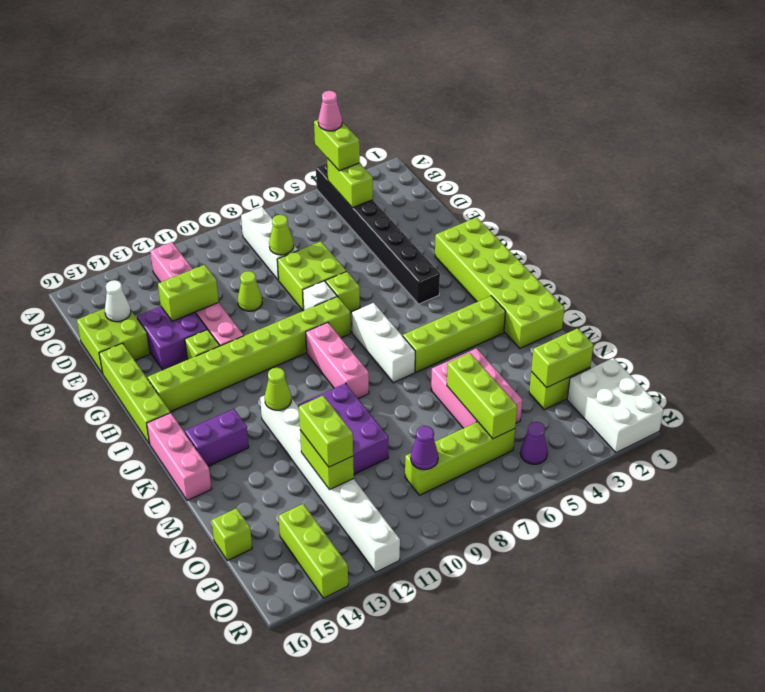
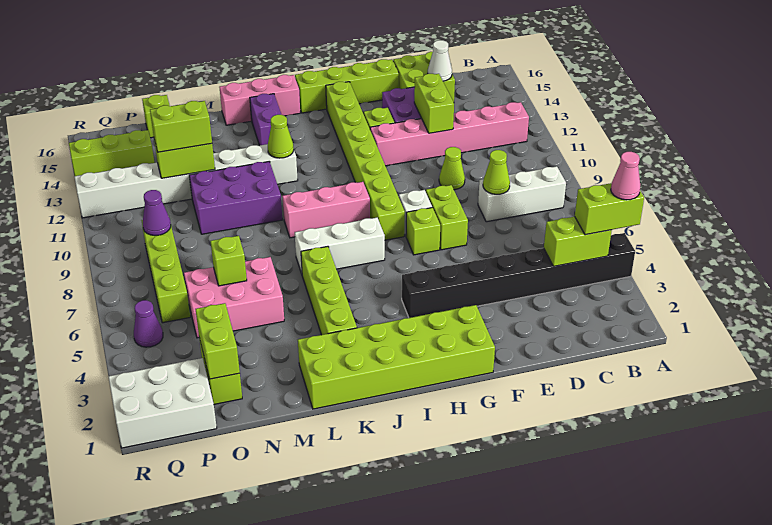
lime 2x2 brick [277,241,346,311] -> lime 1x2 brick [426,185,468,250]
lime 1x3 brick [447,353,517,439] -> lime 1x1 brick [210,236,247,286]

